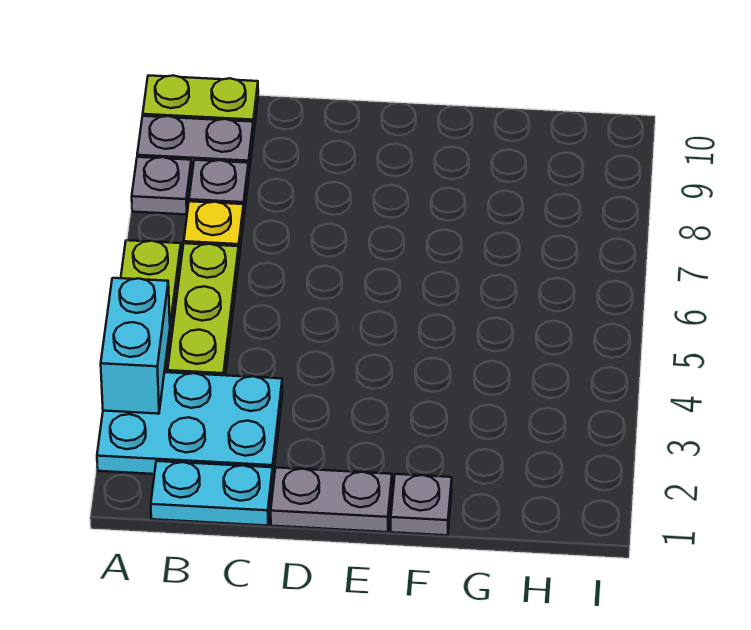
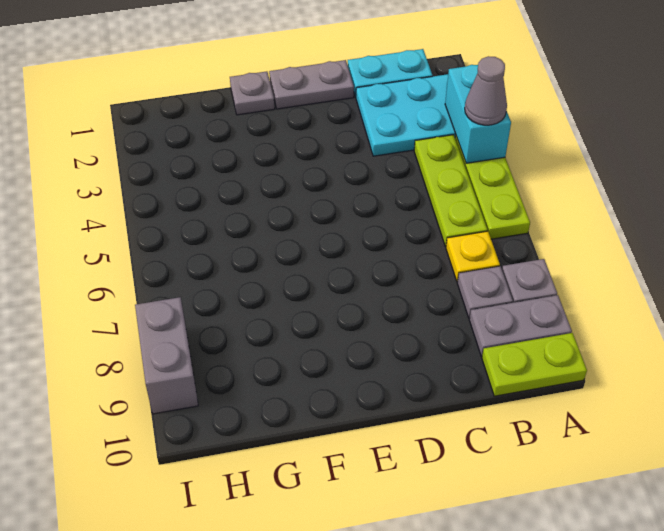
none -> grey 1x1 cone [465,56,507,125]
none -> grey 1x2 brick [135,297,198,414]

